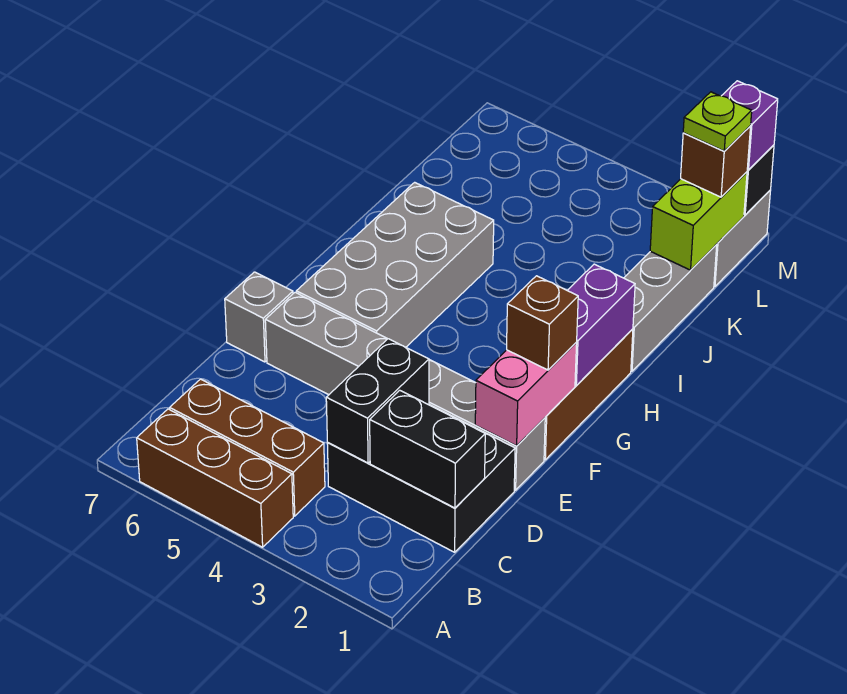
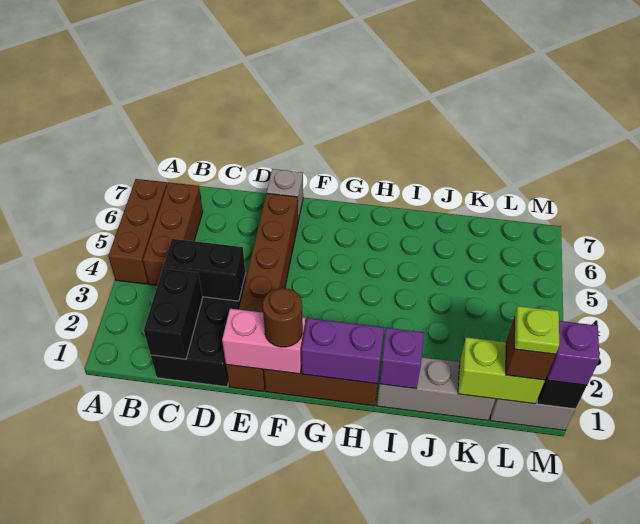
grey 1x6 brick [265,292,545,490] -> brown 1x6 brick [226,193,298,392]
brown 1x1 brick [507,276,578,370] -> brown 1x1 round brick [263,288,303,347]
grey 2x4 brick [296,182,494,347] -> none
none -> purple 1x1 brick [379,328,424,389]

